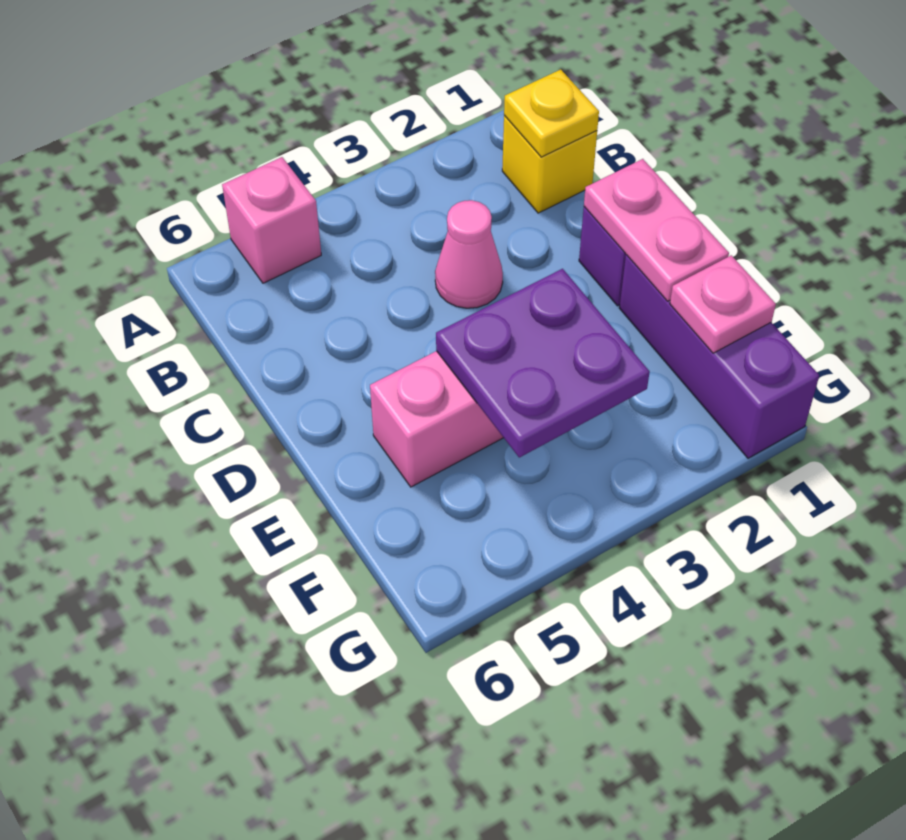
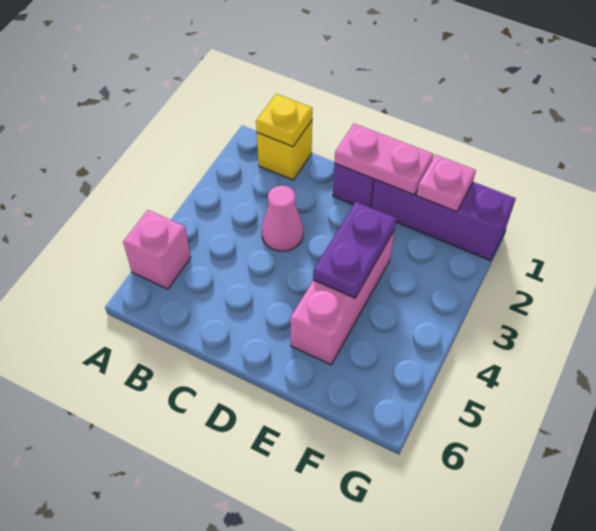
purple 2x2 plate [436,269,650,457] -> purple 1x2 plate [313,202,396,298]

